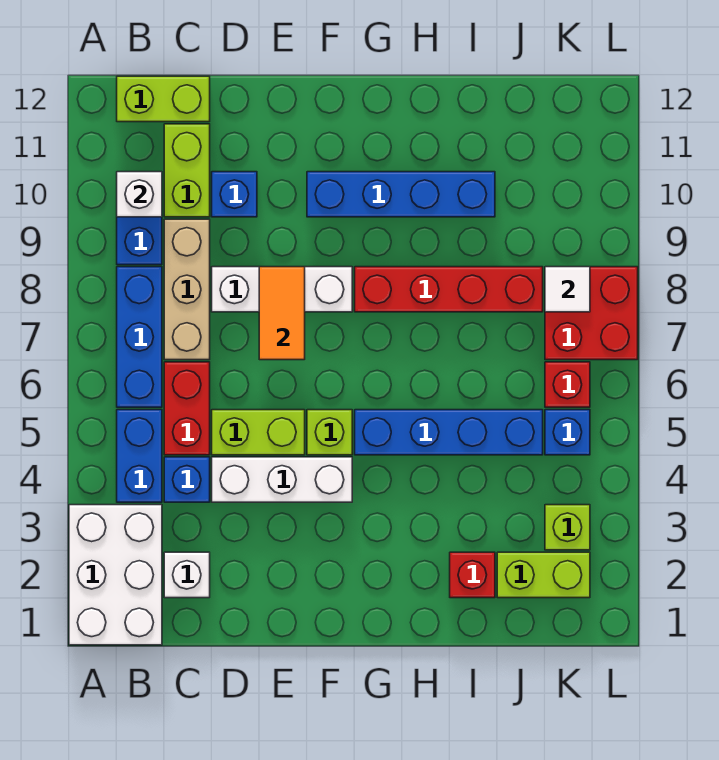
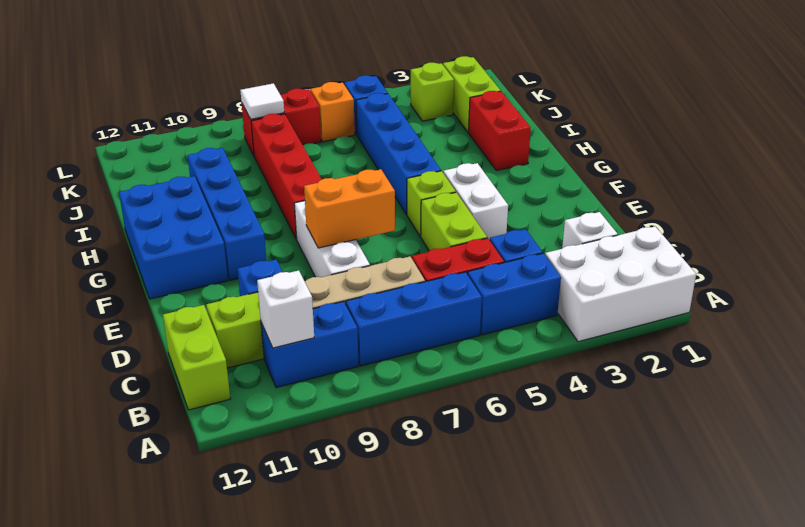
white 1x3 brick [212,457,352,502] -> white 1x2 brick [443,163,508,240]
orange 1x2 tile [259,267,305,360] -> orange 1x2 brick [304,169,395,248]
none -> blue 2x3 brick [119,176,228,299]
red 1x1 brick [450,552,495,598] -> red 1x2 brick [469,91,531,171]
red 1x1 brick [545,362,590,407] -> orange 1x1 brick [311,82,355,142]
red 2x2 brick [545,267,638,360] -> red 1x2 brick [242,89,321,155]

